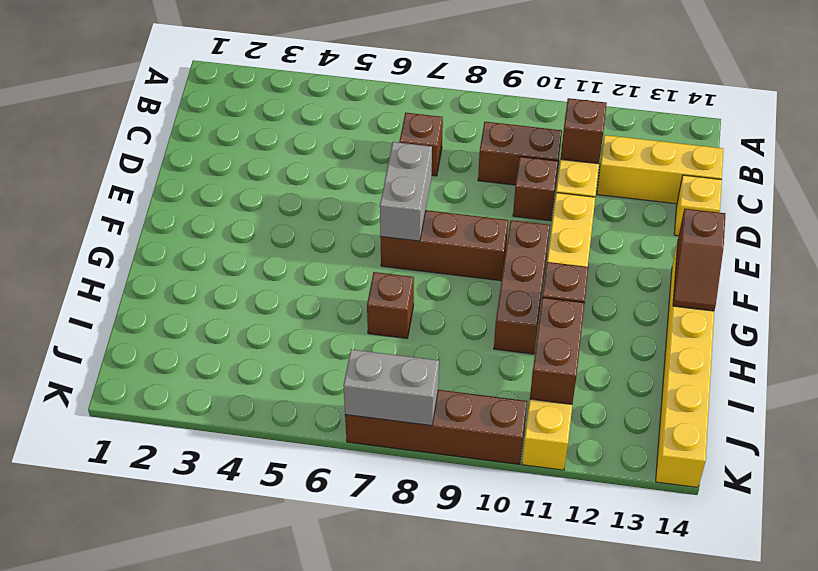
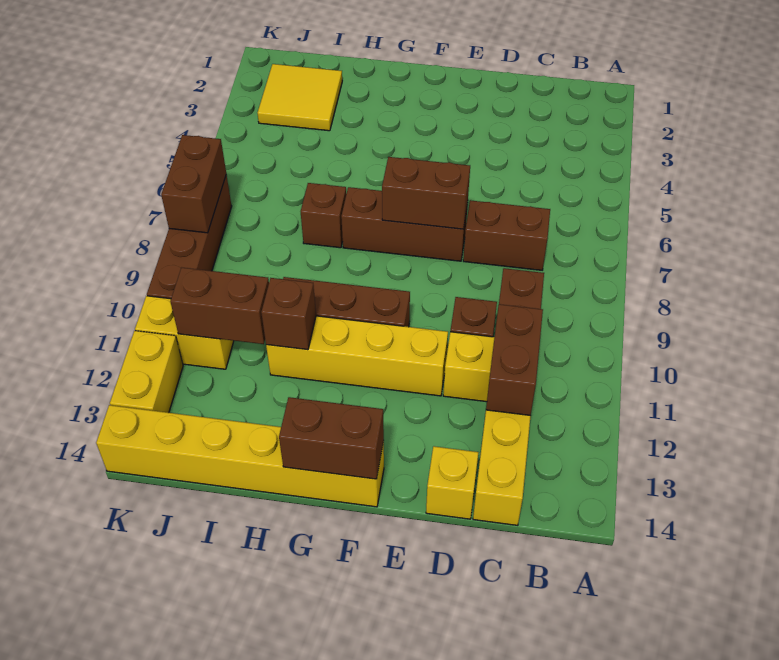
brown 1x1 brick [399,113,443,176] -> brown 1x2 brick [463,200,550,270]
brown 1x1 brick [560,98,607,164] -> brown 1x2 brick [486,304,543,416]
grey 1x2 brick [380,142,432,241] -> brown 1x2 brick [382,157,470,229]
brown 1x3 brick [380,210,508,281] -> brown 1x3 brick turned to [341,187,468,261]
brown 1x2 slope [673,209,725,311] -> brown 1x2 brick [279,397,384,479]
none -> yellow 2x2 tile [258,64,342,131]
grey 1x2 brick [343,349,439,426] -> brown 1x2 brick [161,135,226,233]
none -> yellow 1x2 brick [110,331,183,413]

